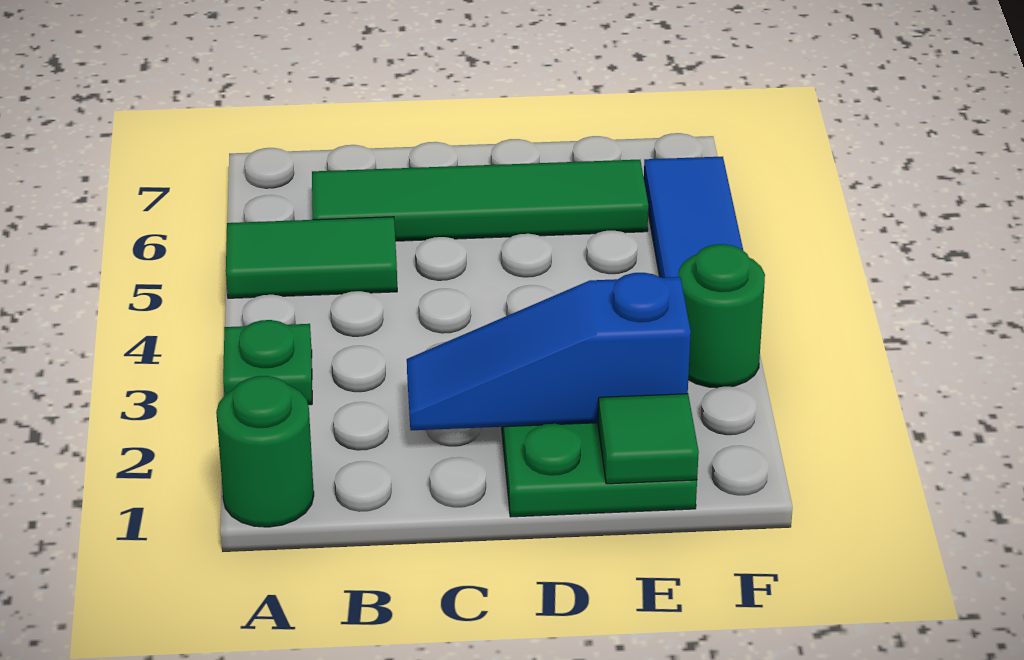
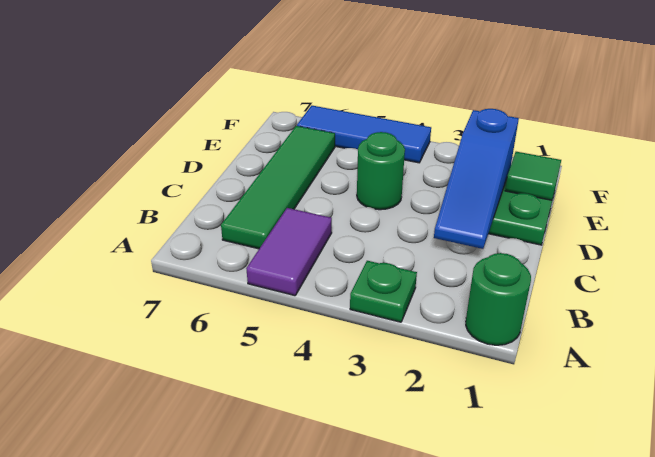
green 1x2 tile [226,217,397,298] -> purple 1x2 tile [246,208,332,296]
green 1x1 round brick [678,244,765,388] -> green 1x1 round brick moved to [357,132,405,210]

